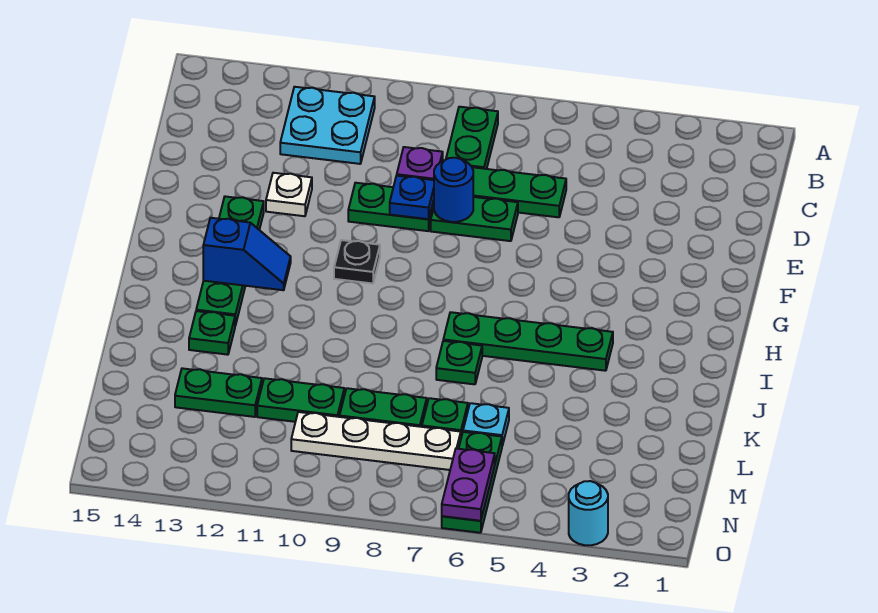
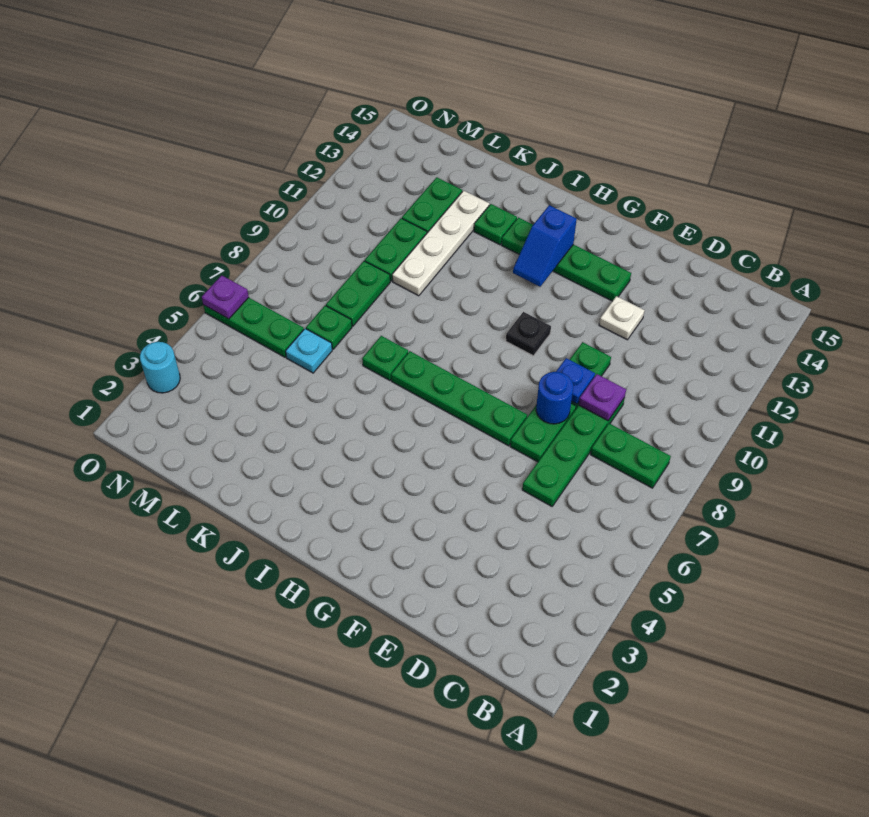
cyan 2x2 plate [280,87,375,164] -> none
green 1x4 plate [443,312,613,371] -> green 1x4 plate turned to [391,351,527,446]
white 1x4 plate [291,412,461,470] -> white 1x4 plate moved to [392,191,489,296]
purple 1x2 plate [442,449,495,521] -> purple 1x1 plate [202,275,249,319]

